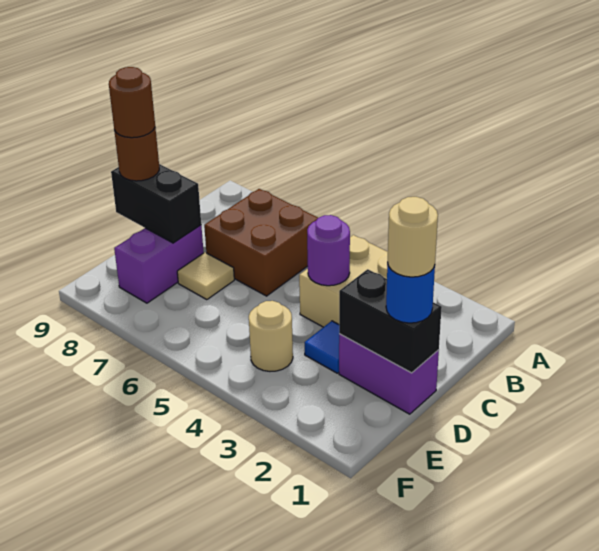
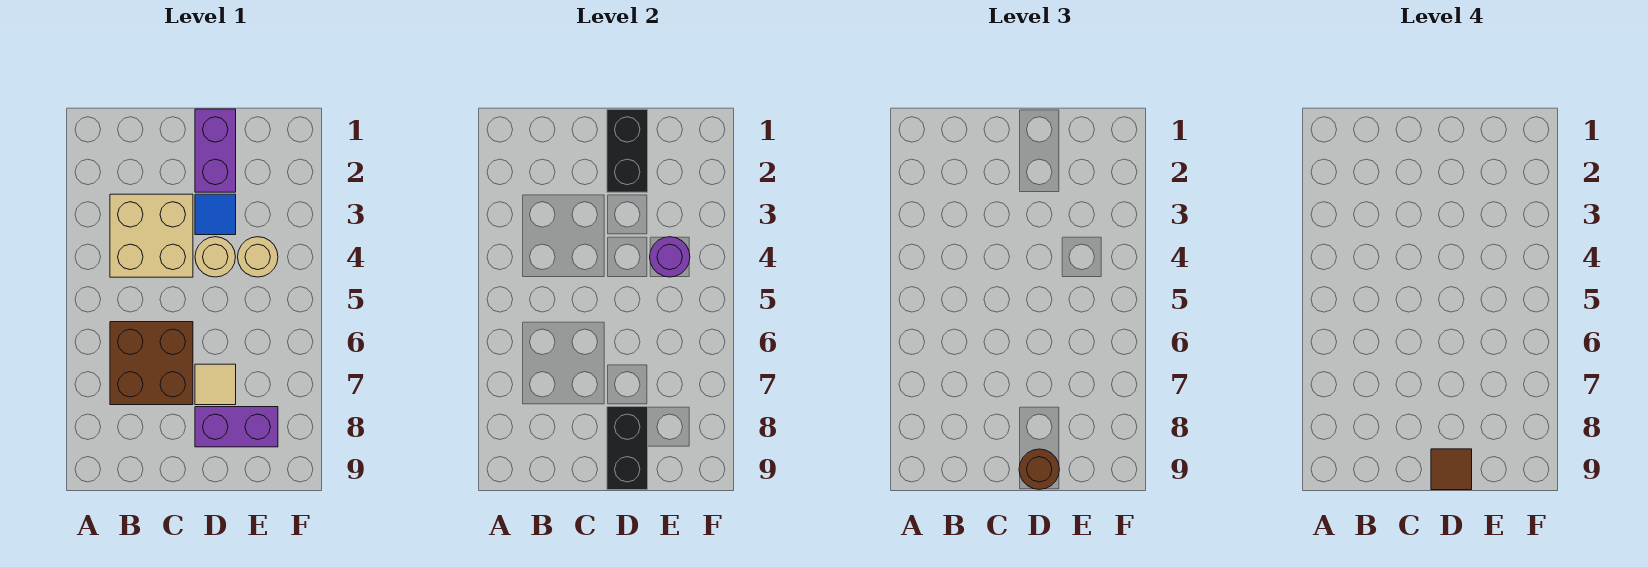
purple 1x1 round brick [307,215,350,286] -> purple 1x1 round brick moved to [650,237,690,277]
blue 1x1 round brick [386,262,435,323] -> none
tan 1x1 round brick [388,197,438,277] -> tan 1x1 round brick moved to [195,237,235,277]
brown 1x1 round brick [109,67,155,138] -> brown 1x1 tile [1431,449,1472,490]

